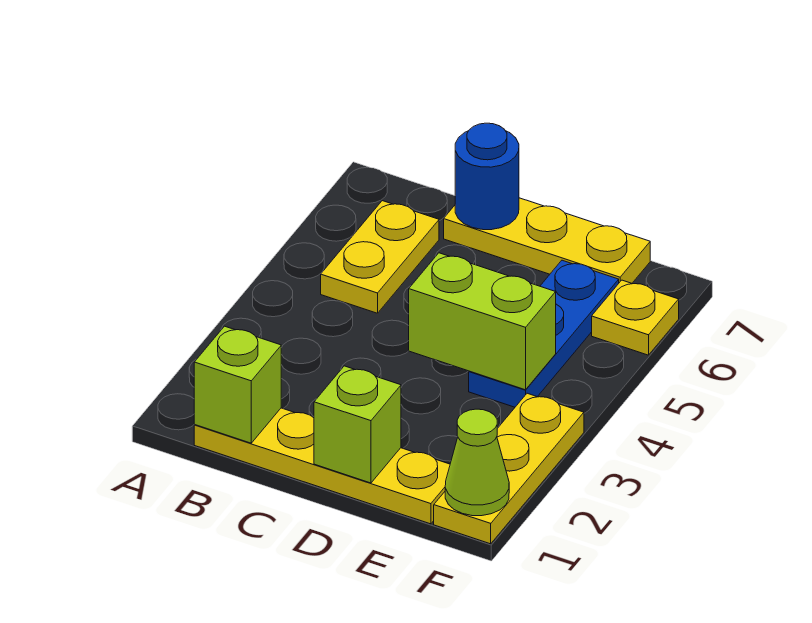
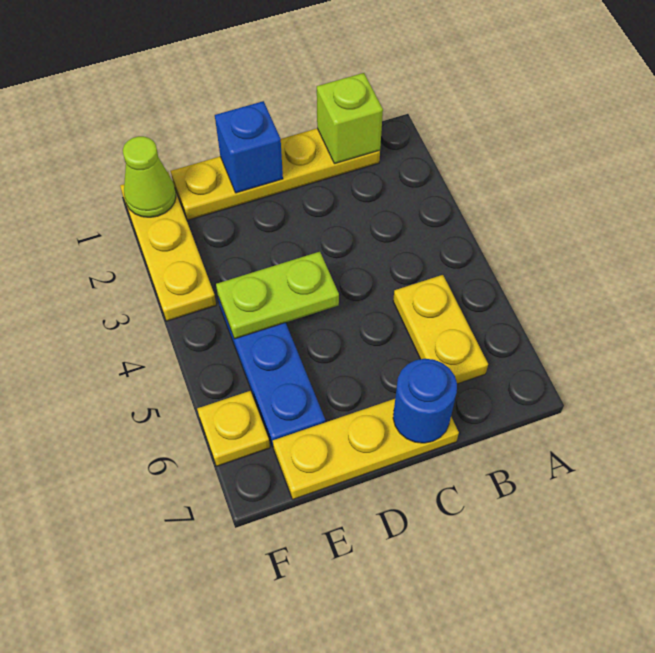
lime 1x1 brick [314,366,401,483] -> blue 1x1 brick [215,101,283,193]
lime 1x2 brick [409,253,556,390] -> lime 1x2 plate [216,252,339,339]

